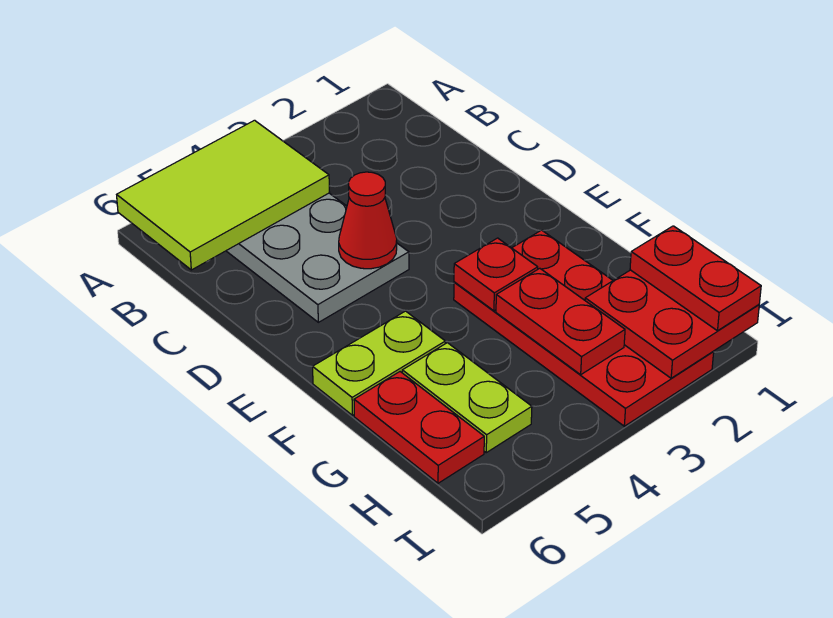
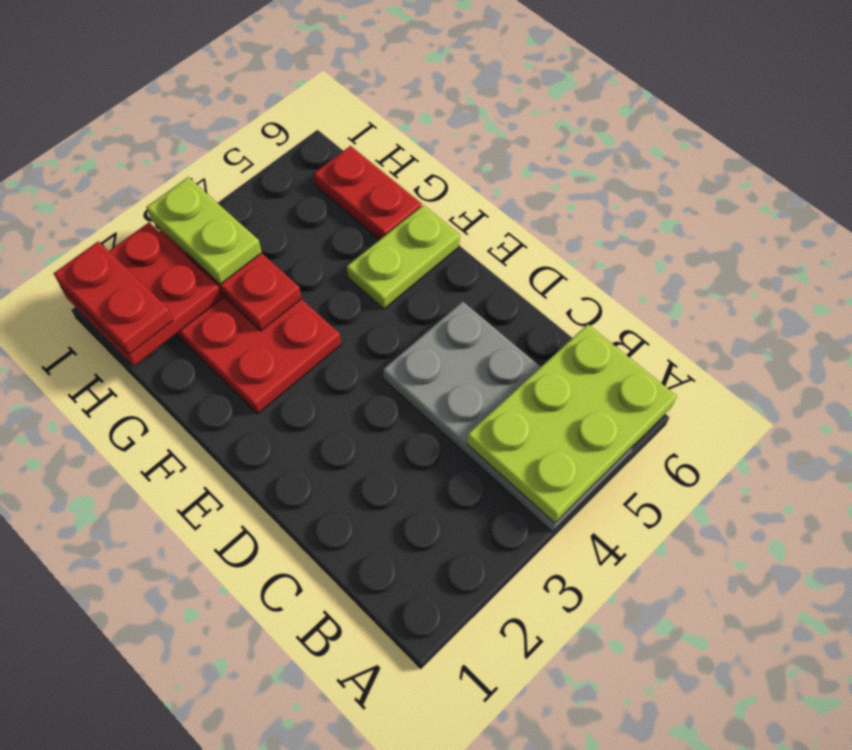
lime 2x3 tile [117,120,330,270] -> lime 2x3 plate [467,324,677,523]
red 1x1 cone [339,172,397,269] -> none
red 1x1 plate [454,238,538,311] -> none
lime 1x2 plate [402,343,532,453] -> lime 1x2 plate moved to [146,177,262,284]

